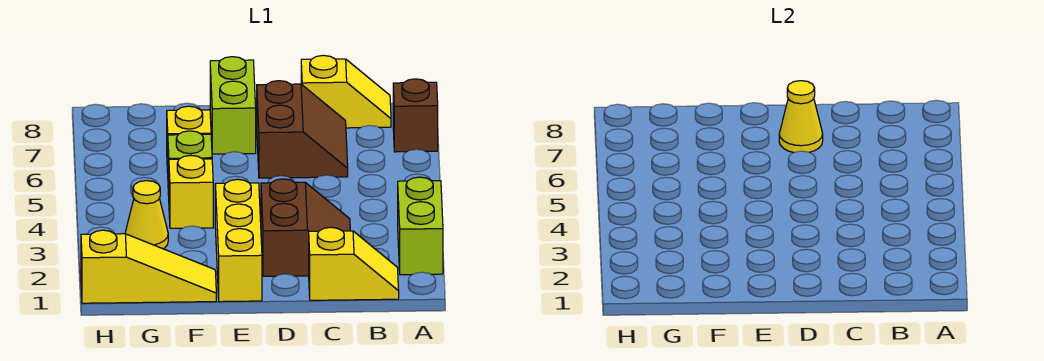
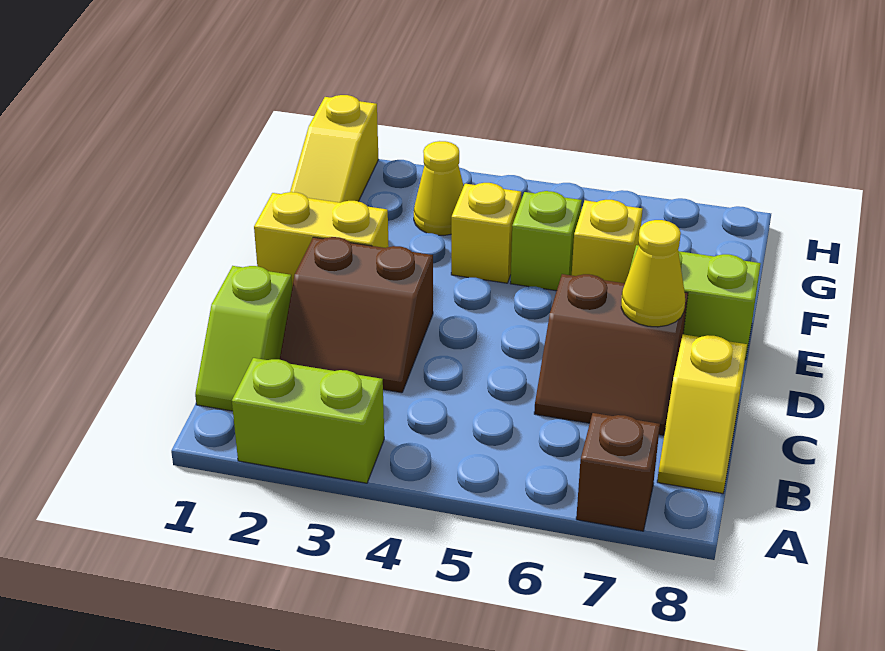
yellow 1x2 slope [309,227,399,300] -> lime 1x2 slope [195,266,292,411]
yellow 1x3 brick [215,179,262,302] -> yellow 1x2 brick [254,192,389,287]

